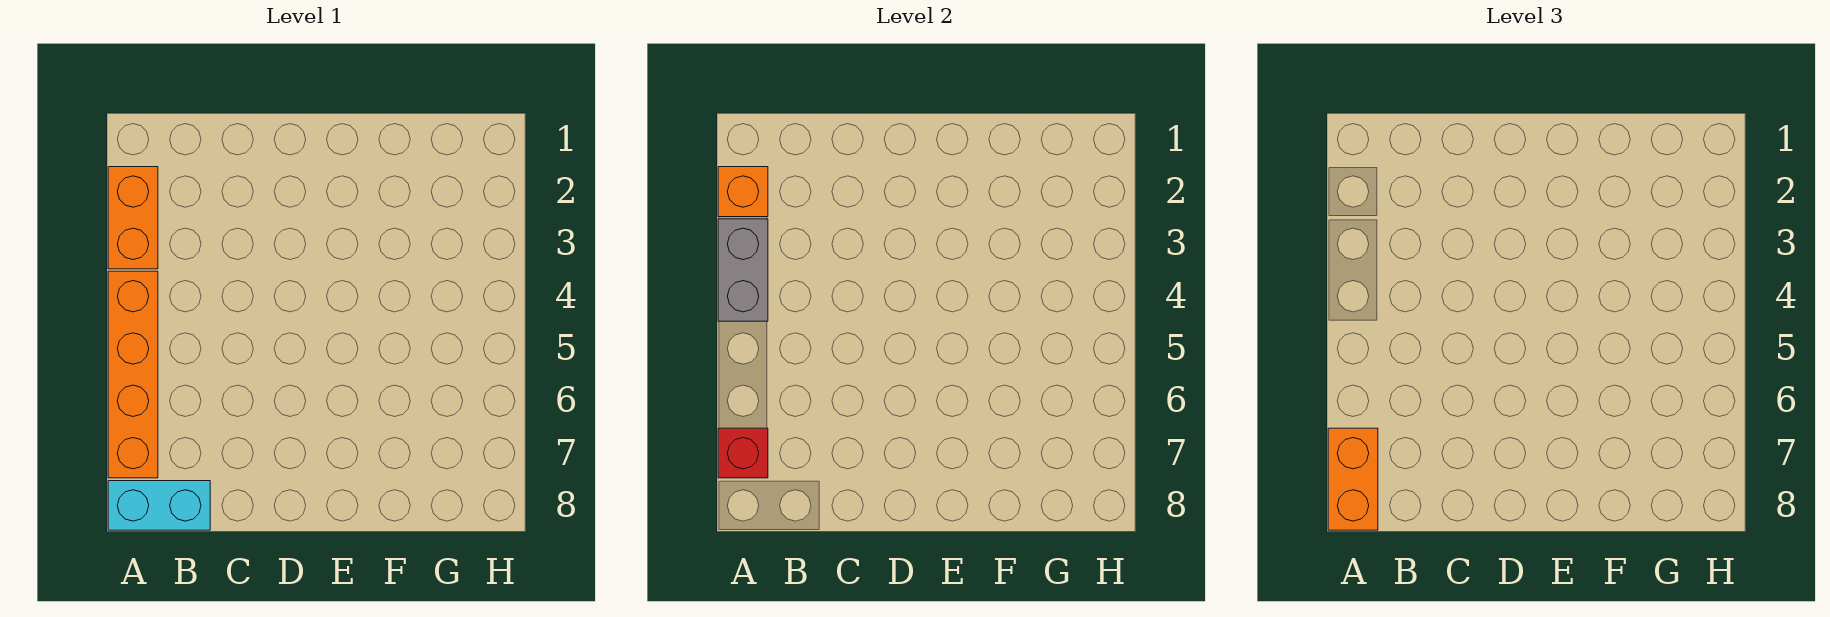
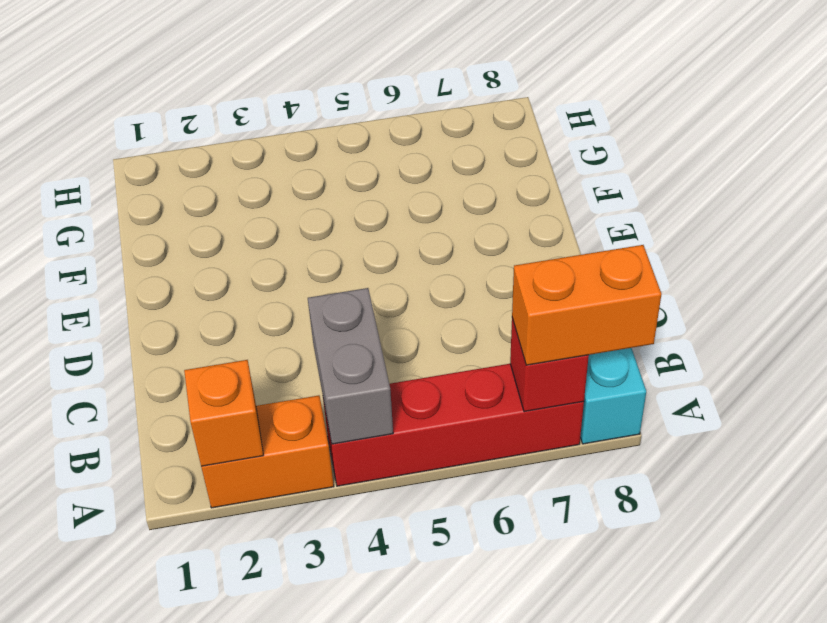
grey 1x2 brick [718,219,768,321] -> grey 1x2 brick turned to [308,288,393,444]
orange 1x4 brick [108,271,158,478] -> red 1x4 brick [323,364,584,486]

